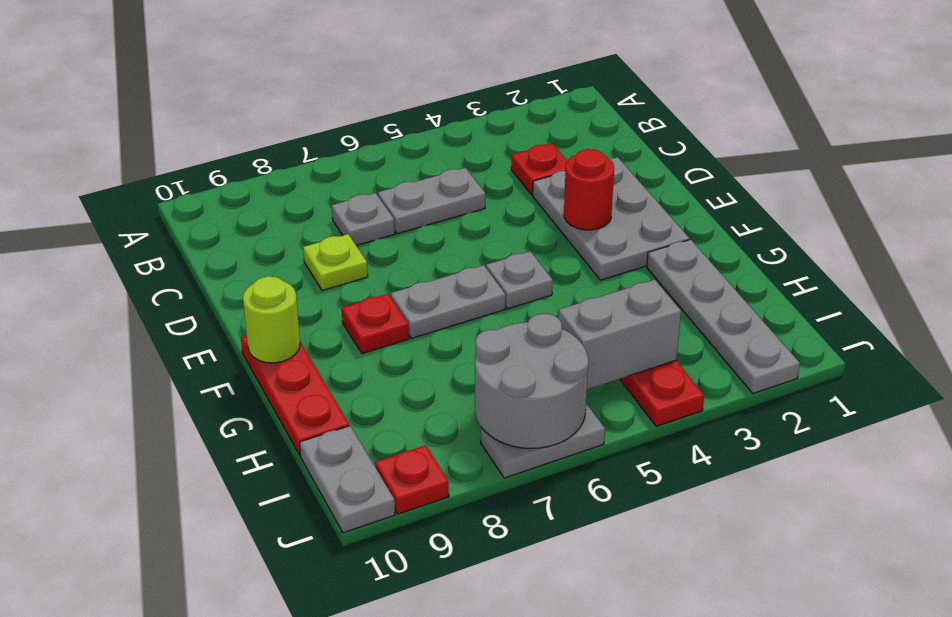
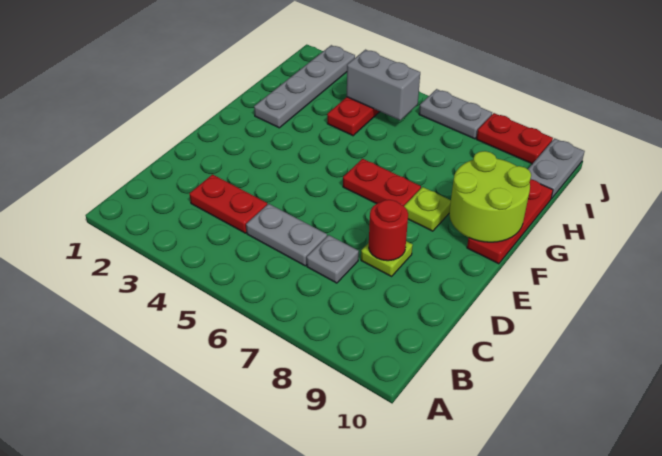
red 1x1 plate [511,144,567,195] -> red 1x2 plate [189,175,267,233]
grey 2x3 plate [533,157,689,280] -> none
red 1x1 round brick [564,149,614,230] -> red 1x1 round brick moved to [369,200,408,261]
grey 1x1 plate [486,251,553,309] -> none
grey 1x2 plate [391,265,505,338] -> red 1x2 plate [343,159,421,206]
red 1x1 plate [342,294,409,354] -> lime 1x1 plate [404,187,451,231]
lime 1x1 round brick [243,276,300,363] -> lime 2x2 round brick [449,151,531,242]
grey 2x2 round brick [475,314,588,449] -> none
red 1x1 plate [375,445,449,514] -> red 1x2 plate [477,113,553,164]

